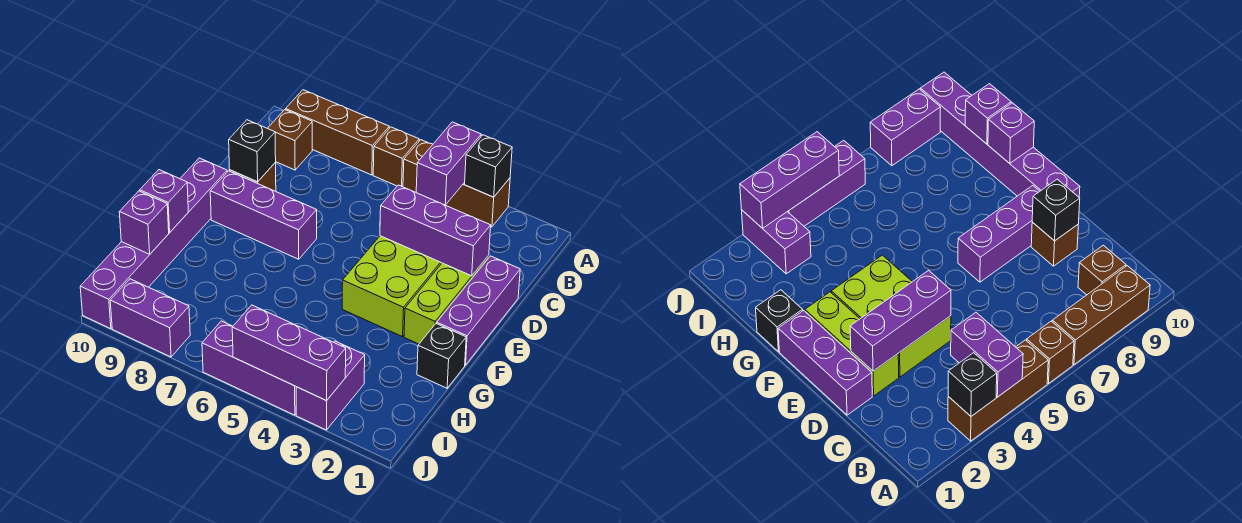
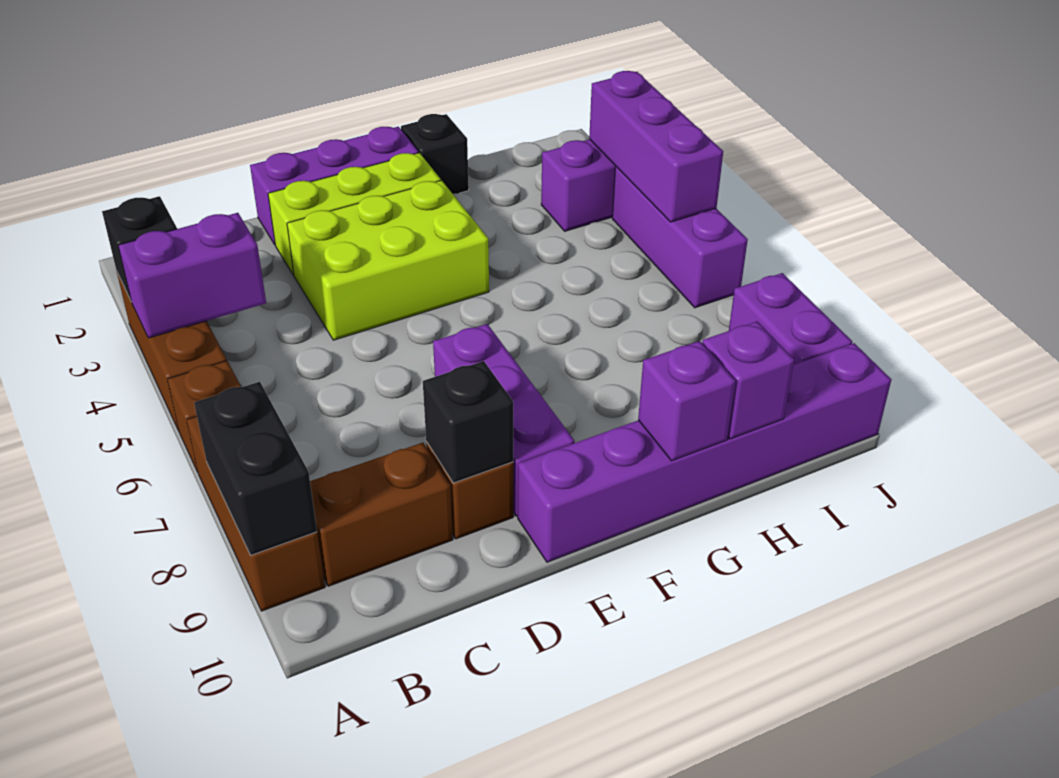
none -> black 1x2 brick [194,382,317,555]
brown 1x1 brick [268,110,312,170] -> brown 1x2 brick [310,443,453,586]
purple 1x3 brick [380,185,491,276] -> none

